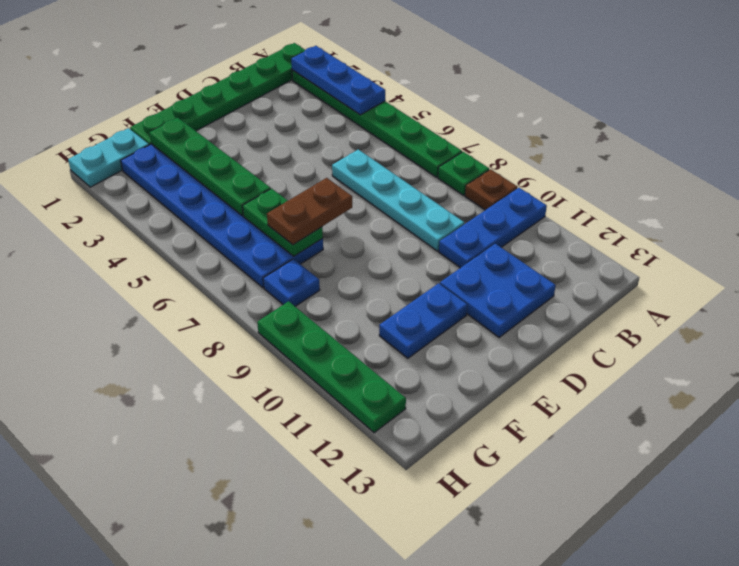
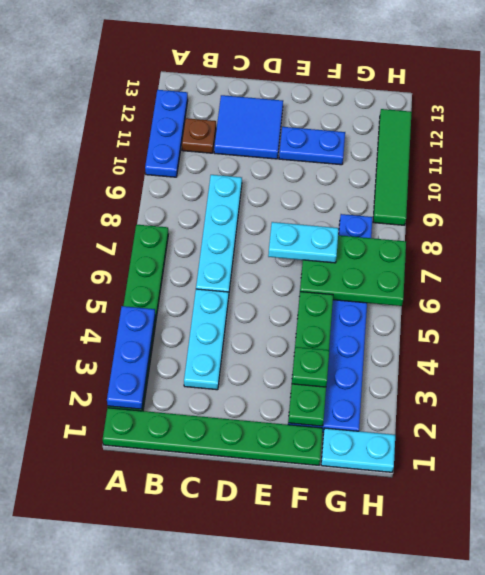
green 1x1 plate [438,152,489,195] -> green 1x1 plate moved to [292,347,329,387]
brown 1x1 plate [465,169,517,210] -> brown 1x1 plate moved to [182,118,216,153]
blue 1x3 plate [439,188,547,268] -> blue 1x3 plate turned to [145,90,188,177]
none -> cyan 1x3 plate [184,289,229,390]
blue 2x2 plate [440,244,556,337] -> blue 2x2 tile [214,95,283,159]
brown 1x2 plate [267,178,352,245] -> cyan 1x2 plate [268,222,339,263]
green 1x2 plate [243,188,323,256] -> green 2x3 plate [300,235,406,306]
green 1x4 plate [257,301,406,433] -> green 1x4 tile [373,109,412,225]

